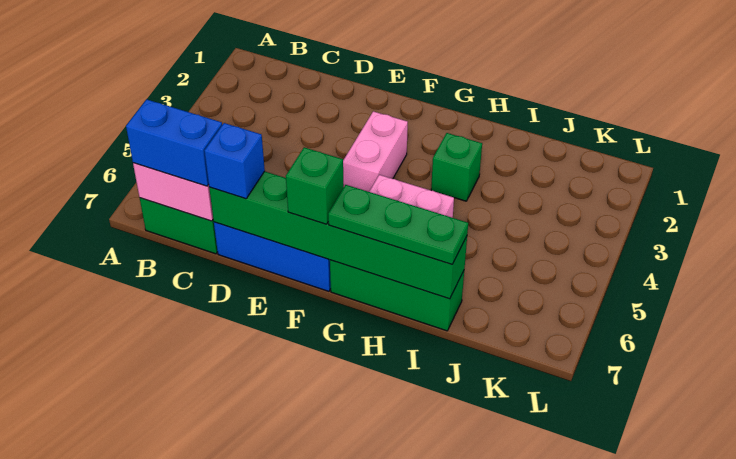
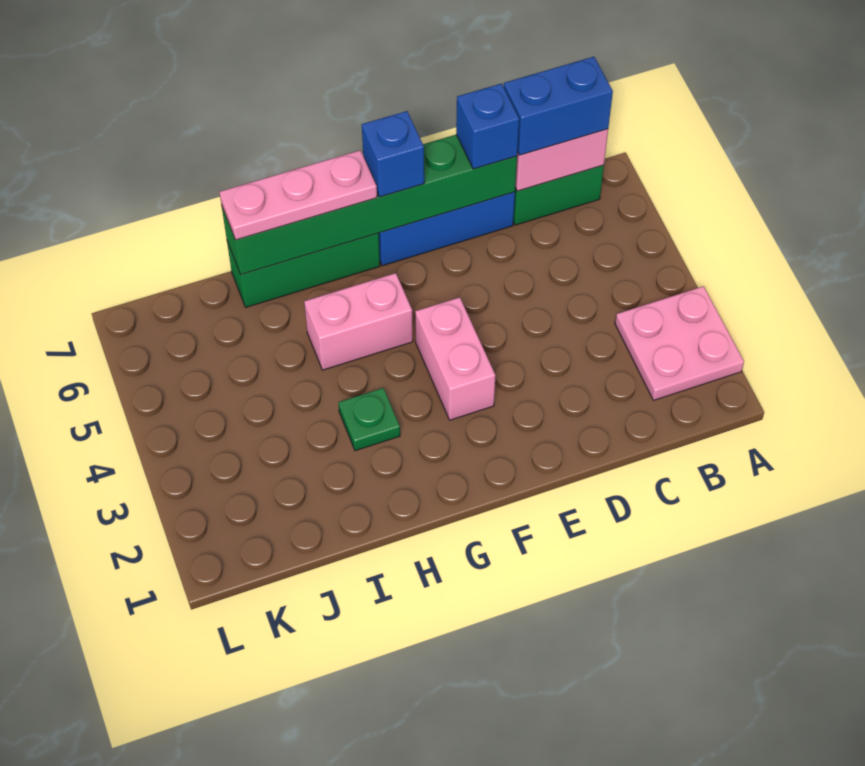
none -> pink 2x2 plate [615,286,744,400]
green 1x1 brick [286,147,344,224] -> blue 1x1 brick [362,111,424,197]
green 1x3 plate [328,185,468,264] -> pink 1x3 plate [220,150,377,240]
green 1x1 brick [431,133,482,201] -> green 1x1 plate [338,388,400,451]

